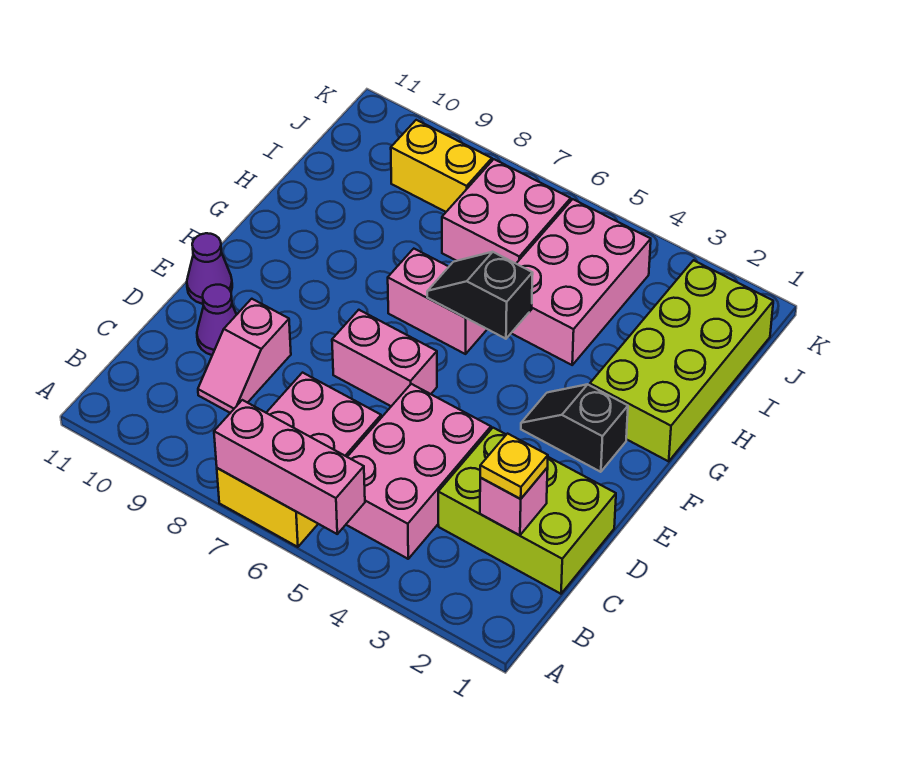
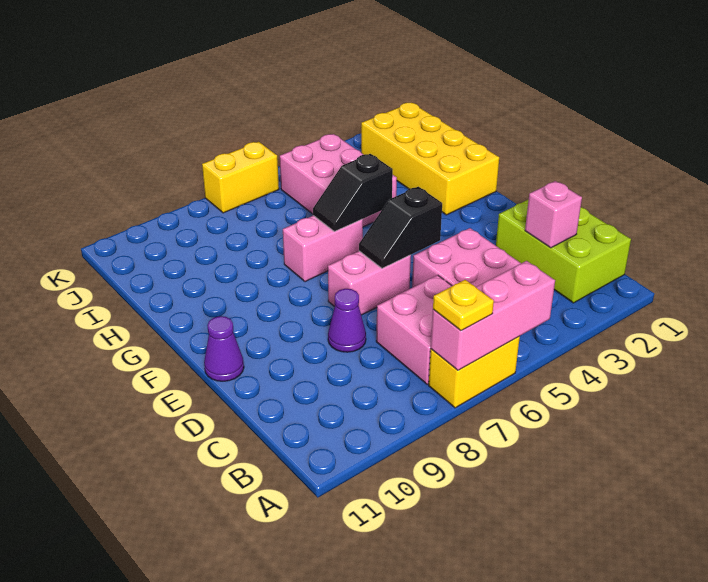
lime 2x3 brick [438,428,616,594] -> lime 2x3 brick turned to [496,199,631,303]
yellow 1x1 plate [480,434,548,499] -> yellow 1x1 plate moved to [433,280,494,331]
pink 1x2 slope [198,299,291,413] -> none
purple 1x1 cone [197,285,237,355] -> purple 1x1 cone moved to [328,289,366,352]
black 1x2 slope [521,384,628,472] -> black 1x2 slope moved to [359,187,442,269]
lime 2x4 brick [590,260,773,461] -> yellow 2x4 brick [361,103,499,215]
pink 2x2 brick [442,159,571,263] -> none
yellow 1x2 brick [391,120,492,212] -> yellow 1x2 brick moved to [202,142,279,213]

